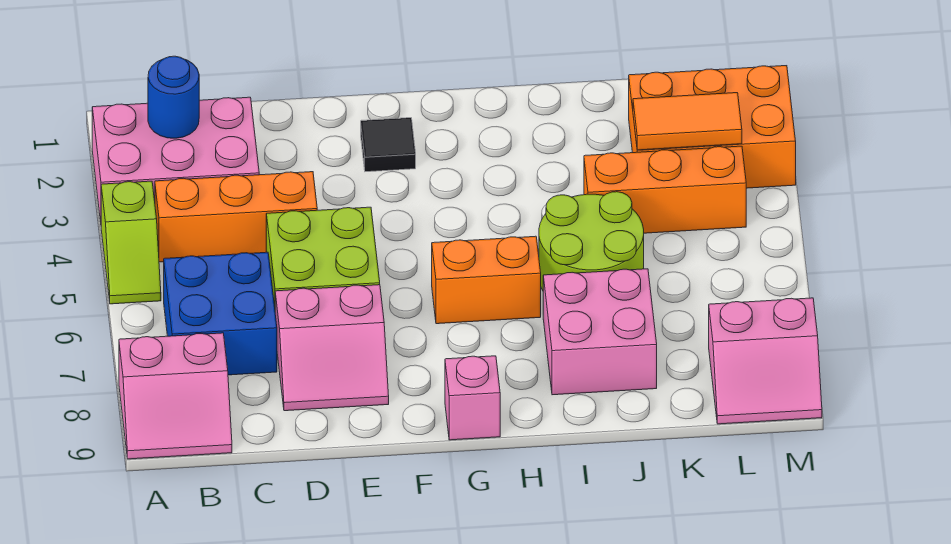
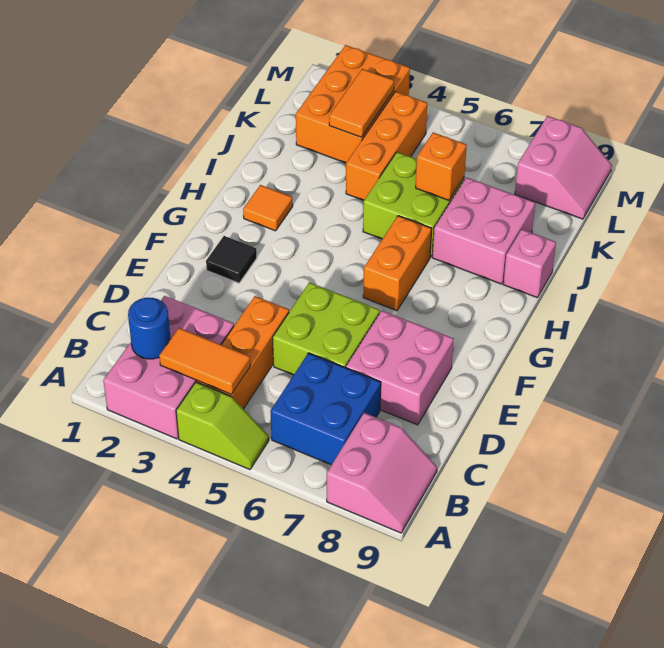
none -> orange 1x2 tile [159,328,250,394]
pink 2x2 slope [275,285,389,411] -> pink 2x2 brick [346,311,454,425]
pink 1x1 brick [445,356,500,440] -> pink 1x1 brick moved to [503,229,556,298]
none -> orange 1x1 tile [243,185,293,231]
lime 2x2 round brick [539,192,644,290] -> lime 2x2 brick [363,152,464,257]
none -> orange 1x1 brick [416,132,467,200]

